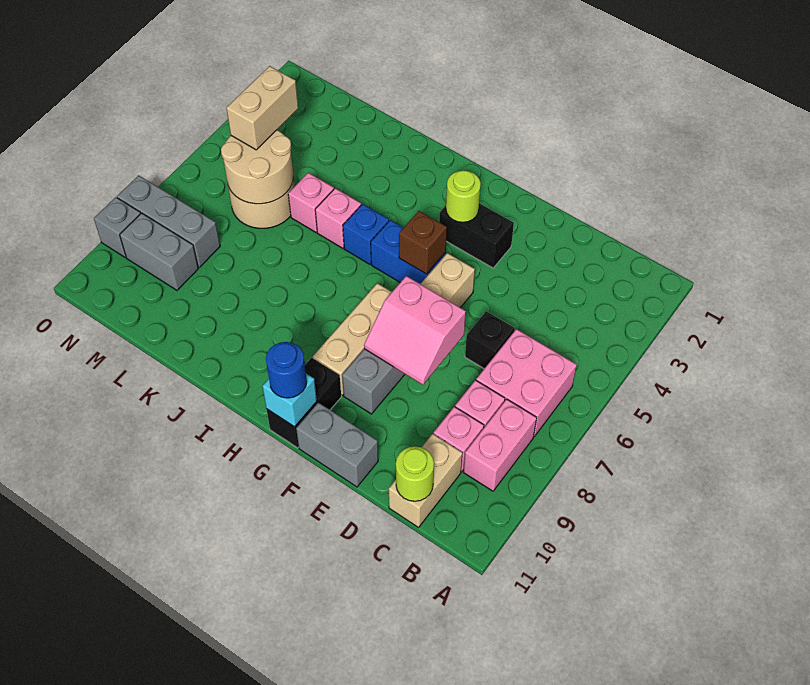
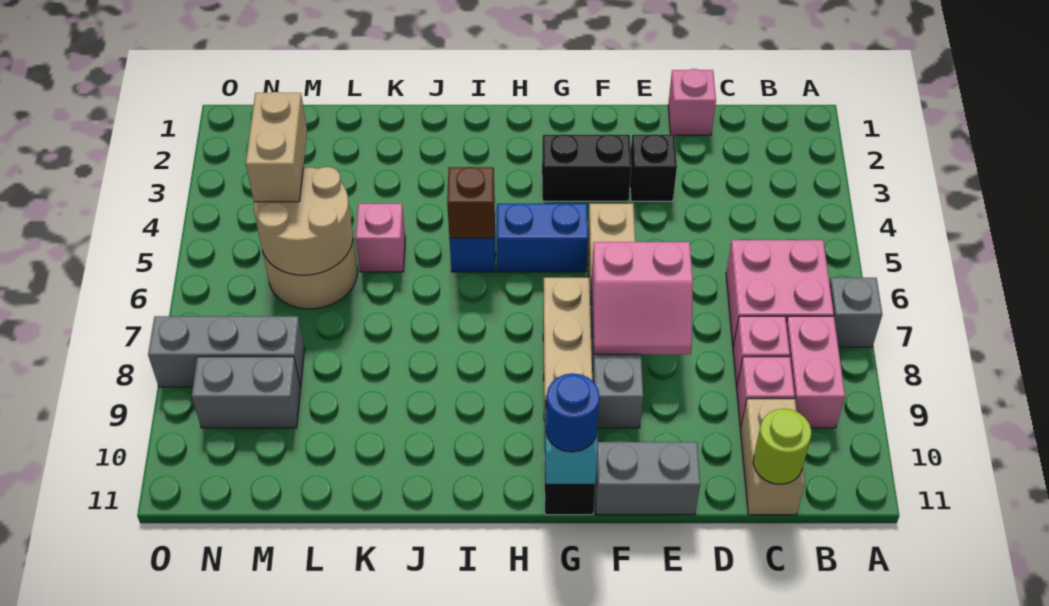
black 1x1 brick [465,311,515,369] -> black 1x1 brick moved to [630,134,677,201]
lime 1x1 round brick [446,170,481,222] -> none
brown 1x1 brick [399,211,447,274] -> brown 1x1 brick moved to [447,167,495,238]
pink 1x1 brick [315,188,361,248] -> pink 1x1 brick moved to [668,69,716,135]
grey 1x1 brick [94,197,141,257] -> grey 1x1 brick moved to [830,278,882,347]

